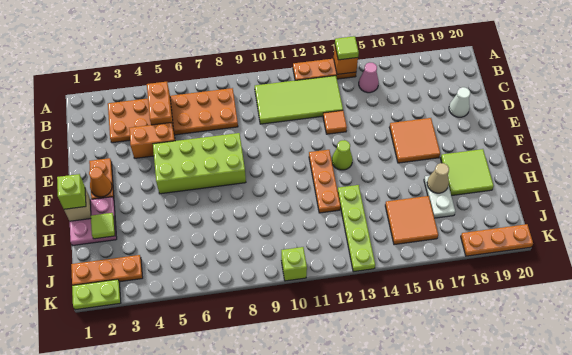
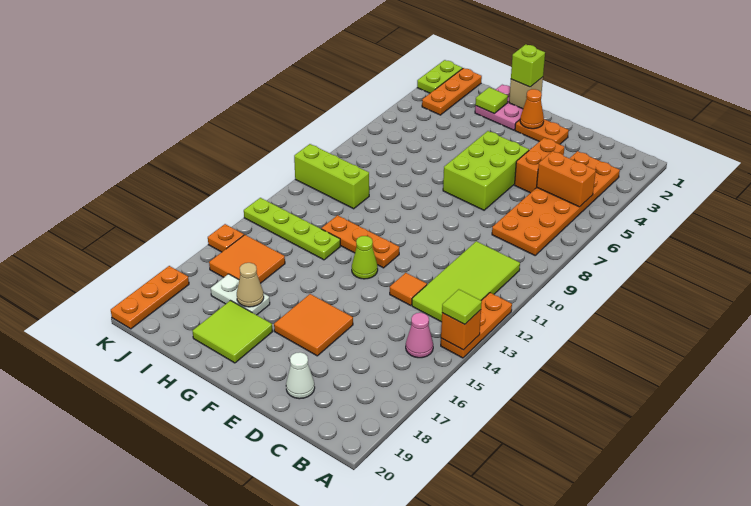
lime 2x4 brick [153,133,246,194] -> lime 2x3 brick [443,131,529,210]
lime 1x1 brick [281,247,307,281] -> lime 1x3 brick [294,144,369,209]
none -> orange 1x1 plate [208,224,244,252]

